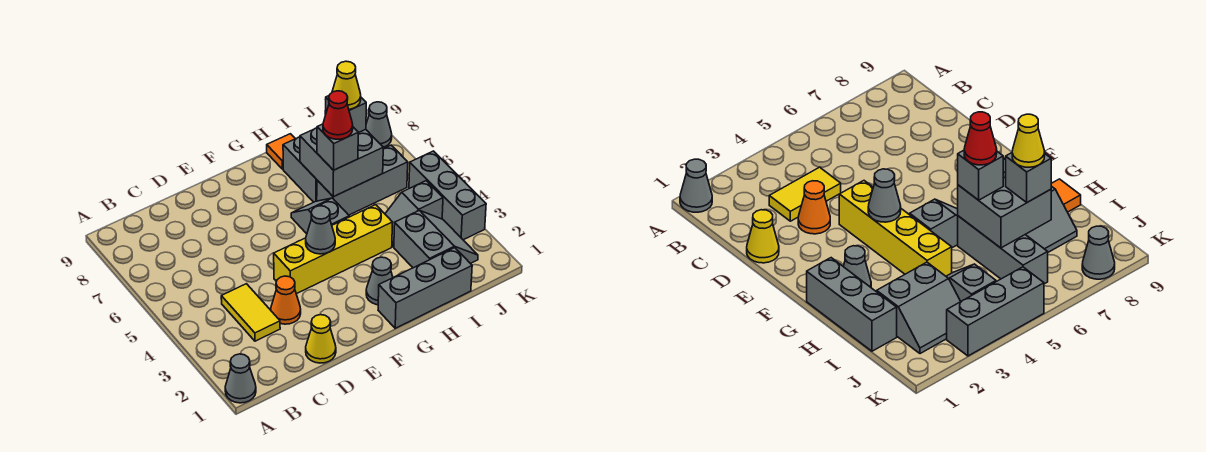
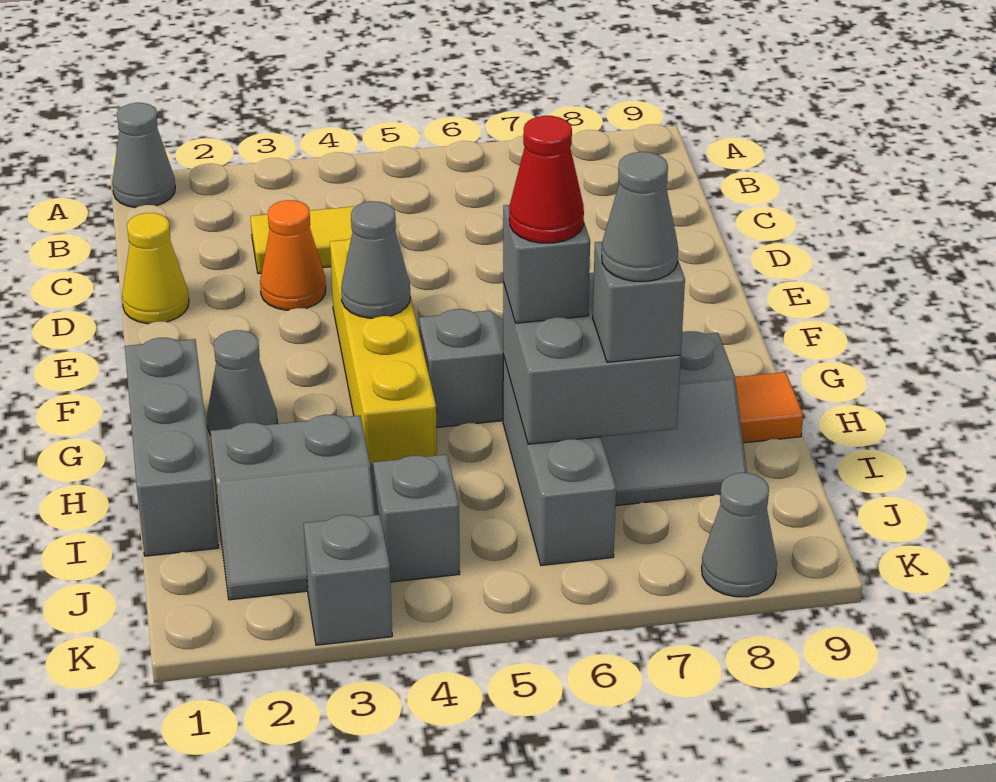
yellow 1x1 cone [332,61,361,109] -> grey 1x1 cone [602,152,678,281]
grey 1x3 brick [409,151,486,240] -> grey 1x1 brick [304,515,392,645]

